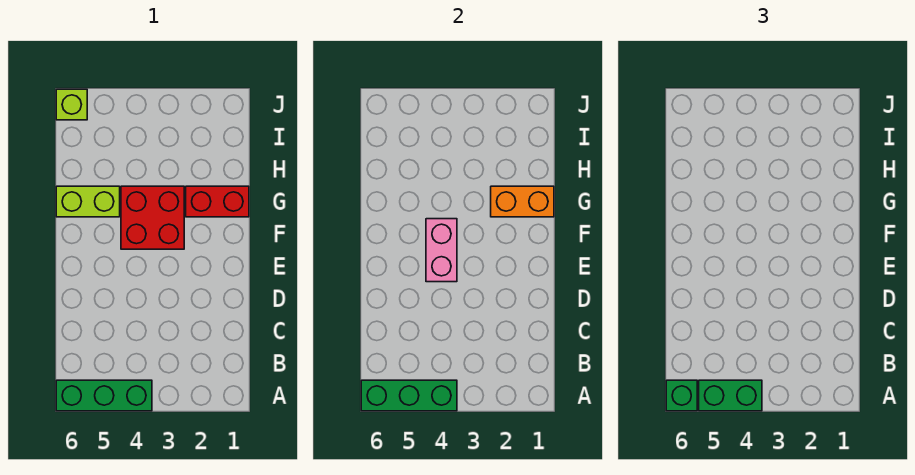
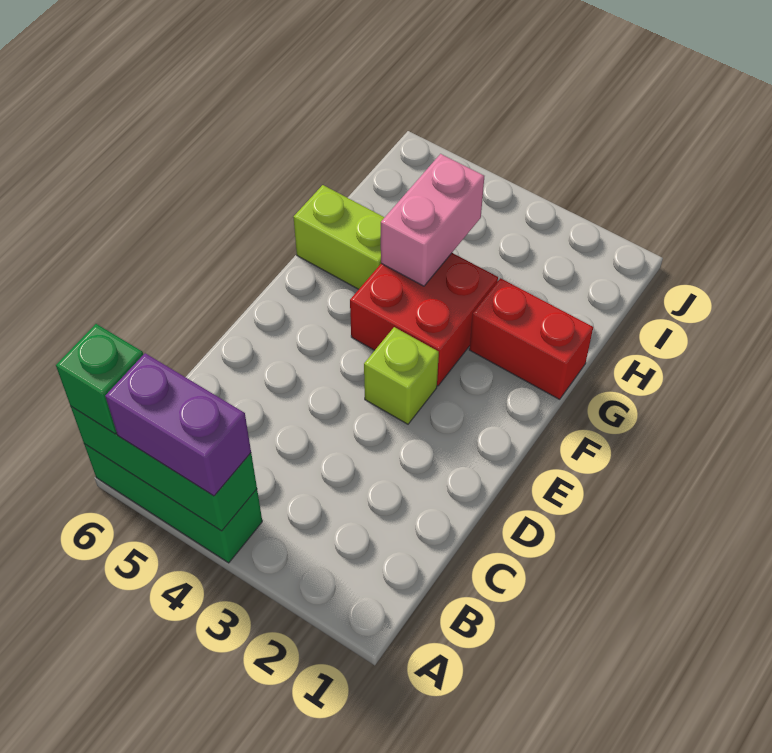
green 1x2 brick [699,380,762,411] -> purple 1x2 brick [105,353,251,496]
pink 1x2 brick [426,219,457,282] -> pink 1x2 brick moved to [381,154,484,286]
orange 1x2 brick [491,186,554,217] -> none
lime 1x1 brick [56,89,87,120] -> lime 1x1 brick moved to [364,327,439,424]

